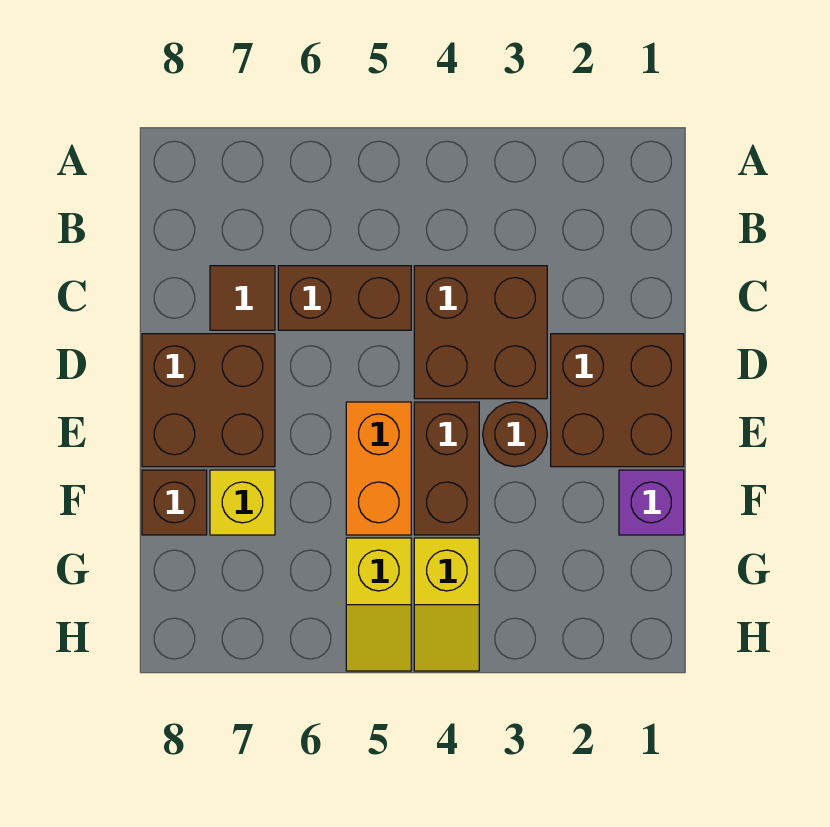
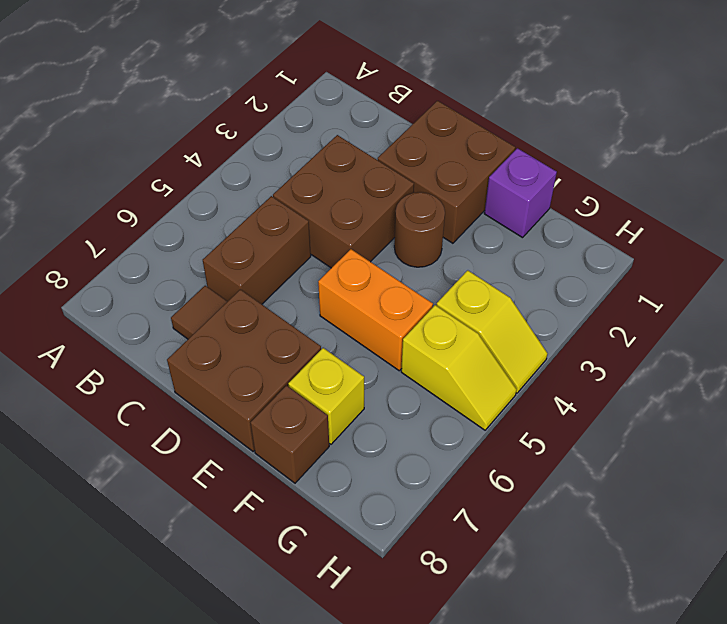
brown 1x2 brick [414,402,479,535] -> none

